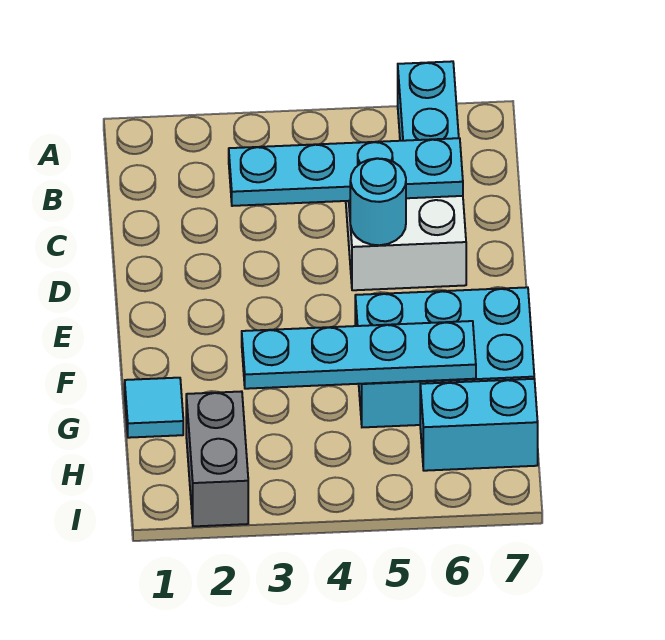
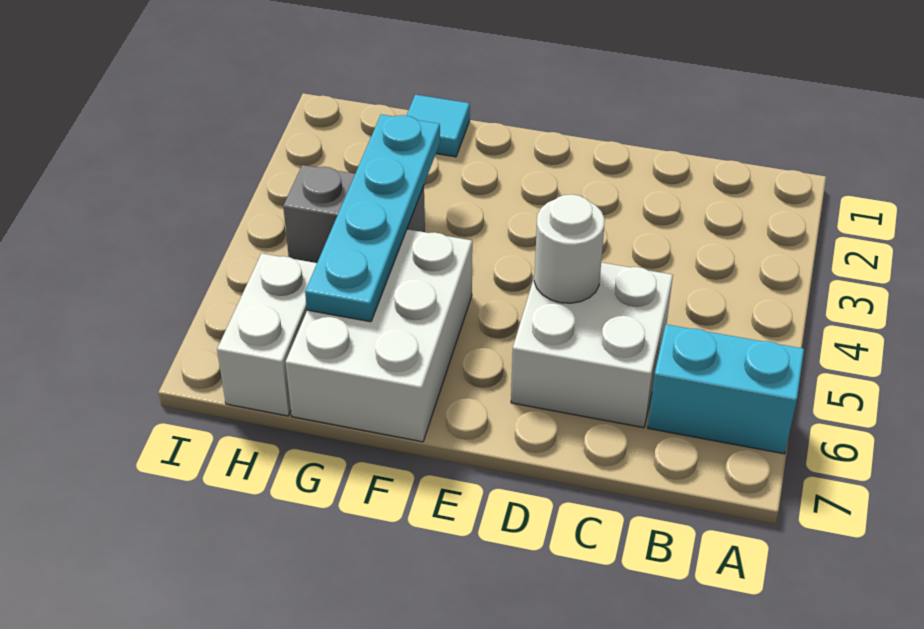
cyan 1x4 plate [229,138,463,206] -> none
cyan 1x1 round brick [350,158,406,245] -> white 1x1 round brick [534,194,605,303]
cyan 2x3 brick [355,287,534,427] -> white 2x3 brick [285,229,472,442]
grey 1x2 brick [186,391,248,526] -> grey 1x2 brick moved to [283,165,425,263]
cyan 1x2 brick [420,379,538,471] -> white 1x2 brick [217,253,317,416]

